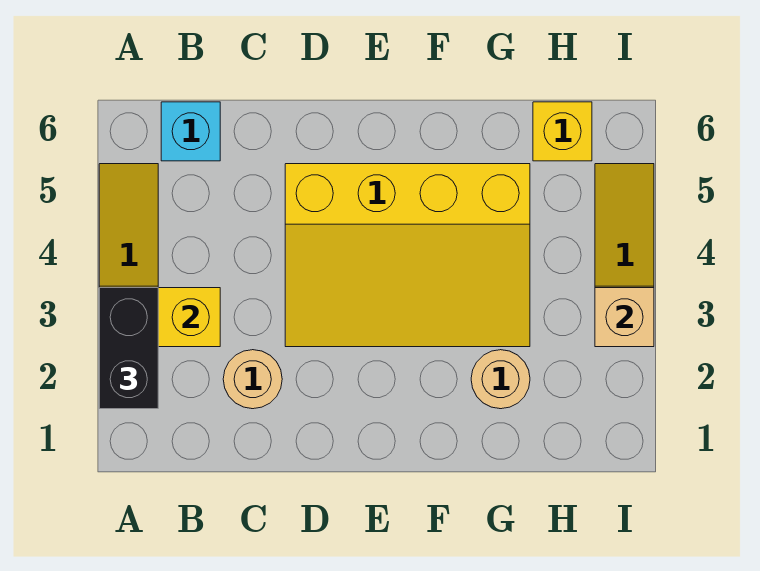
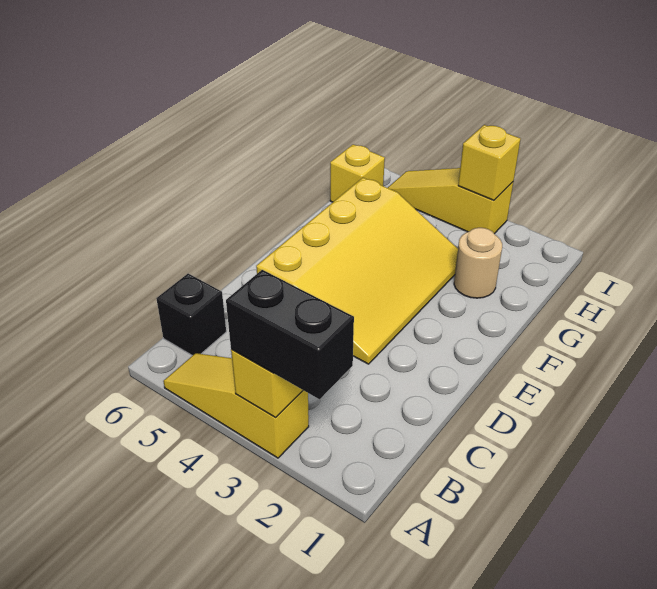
cyan 1x1 brick [161,102,220,161] -> black 1x1 brick [156,274,226,356]
tan 1x1 round brick [223,350,282,409] -> none
tan 1x1 brick [595,288,654,347] -> yellow 1x1 brick [458,125,520,200]

